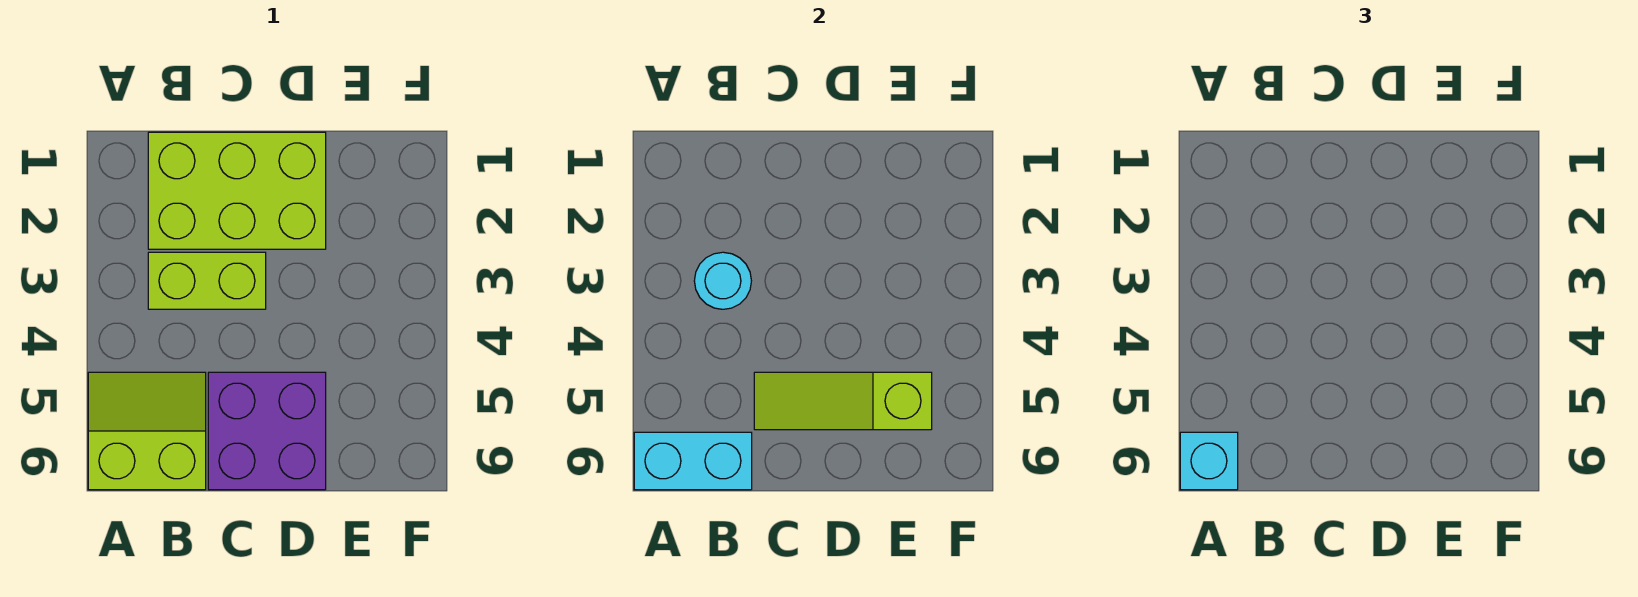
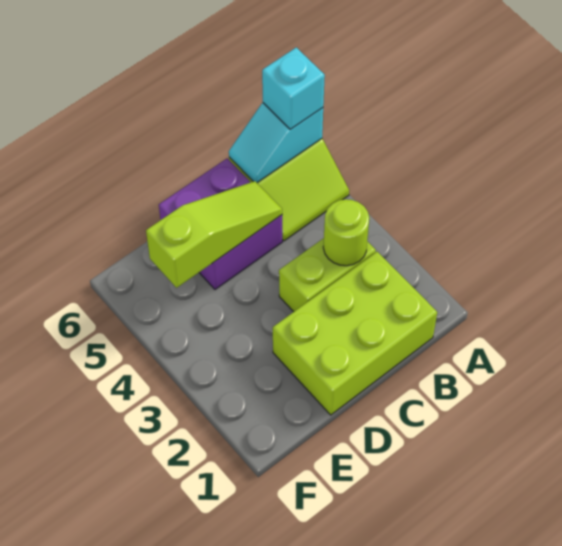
cyan 1x2 brick [634,432,752,490] -> cyan 1x2 slope [229,103,323,183]
cyan 1x1 round brick [694,252,751,309] -> lime 1x1 round brick [323,199,369,266]

